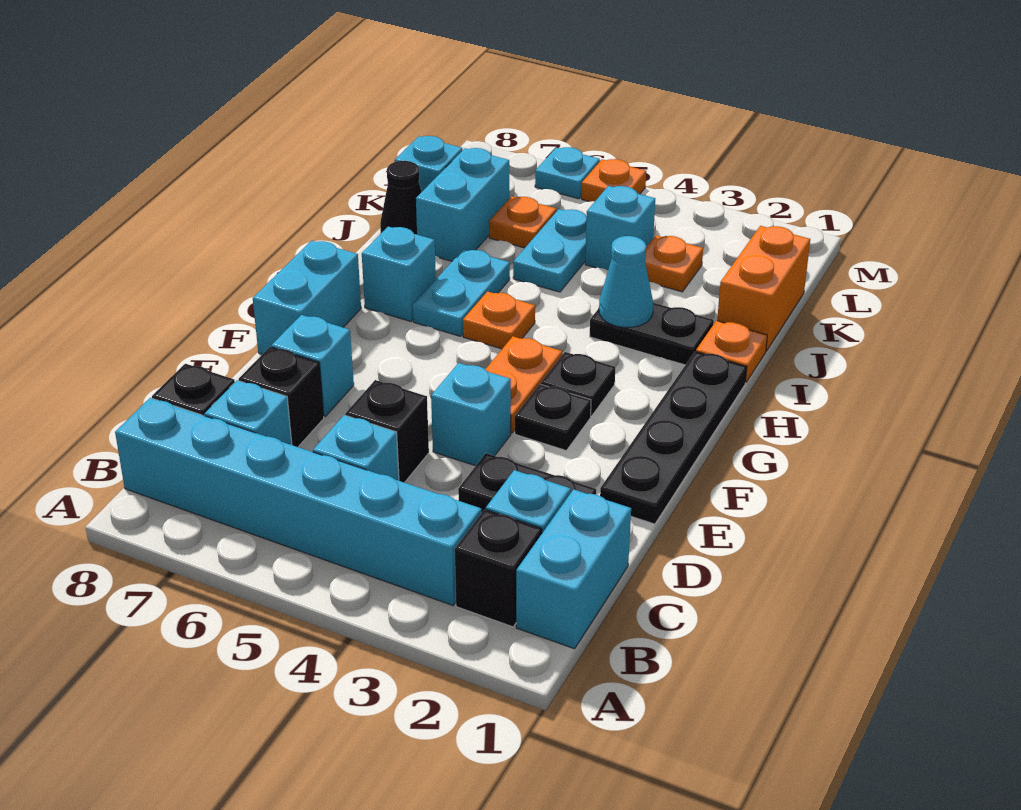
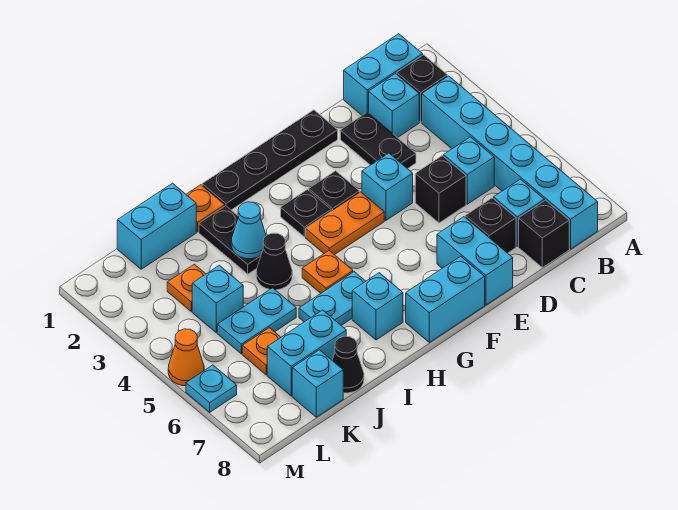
cyan 1x1 brick [271,315,354,417] -> cyan 1x2 brick [437,217,513,305]
none -> black 1x1 cone [256,233,292,290]
orange 1x2 brick [717,226,810,351] -> cyan 1x2 brick [117,183,196,269]
orange 1x1 plate [581,159,646,202] -> orange 1x1 cone [168,329,204,386]

